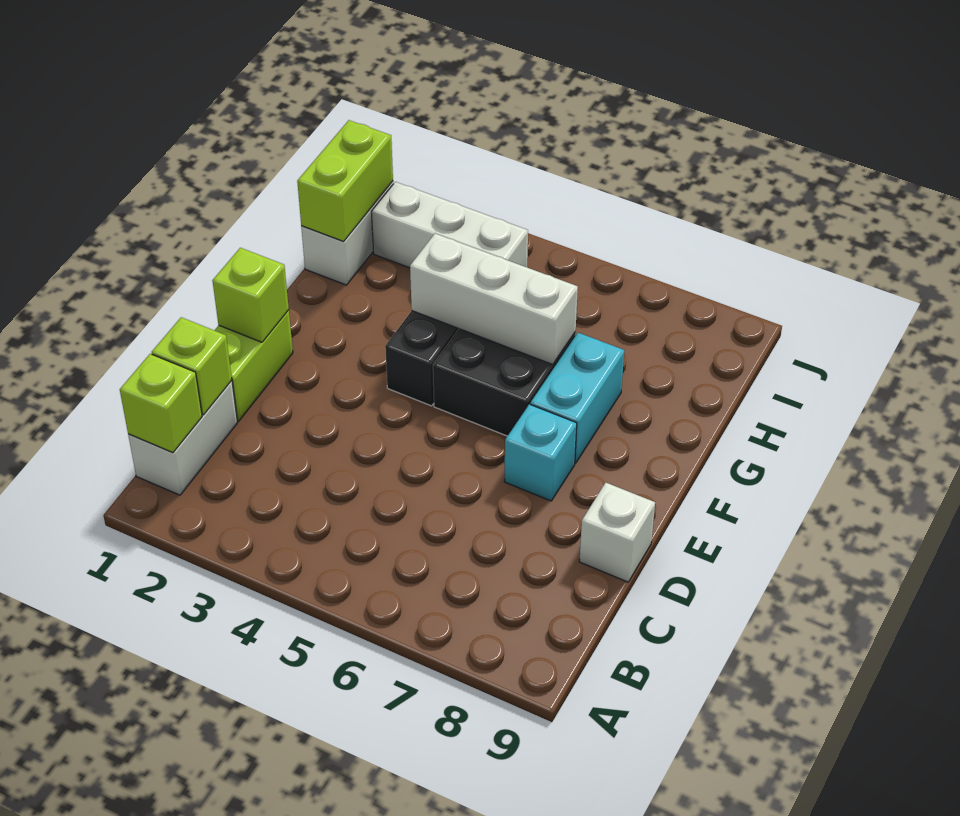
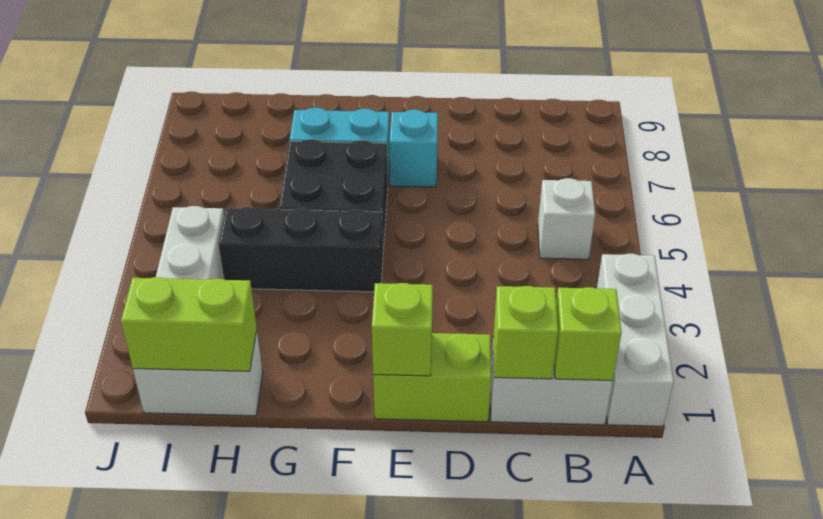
white 1x1 brick [579,483,655,582] -> white 1x1 brick moved to [538,178,595,259]
white 1x3 brick [410,234,578,364] -> white 1x3 brick moved to [597,254,674,426]

